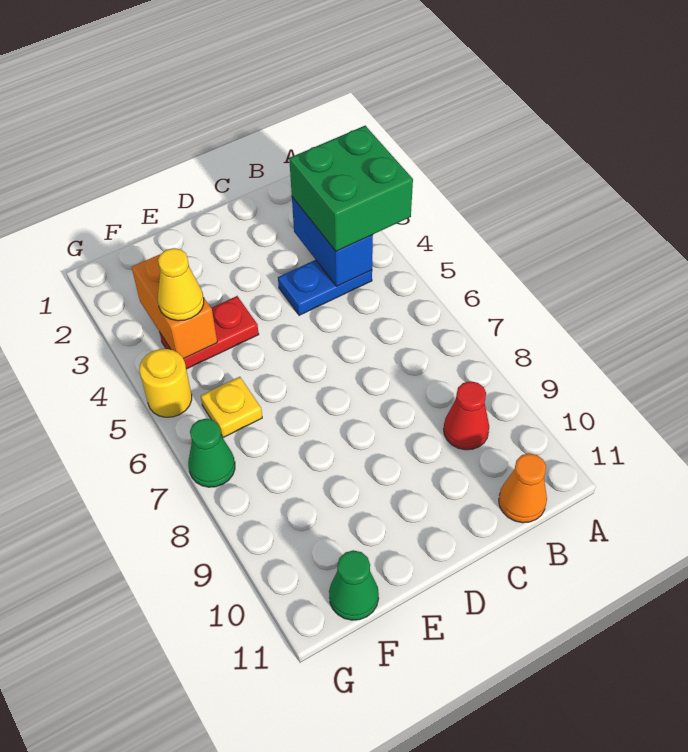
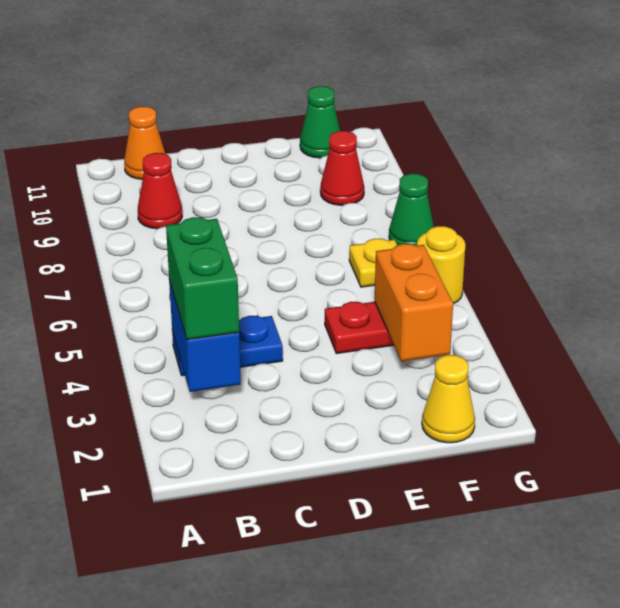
green 2x2 brick [289,126,413,251] -> green 1x2 brick [166,217,239,340]
yellow 1x1 cone [158,248,204,321] -> yellow 1x1 cone moved to [422,355,475,443]
none -> red 1x1 cone [320,131,364,205]

